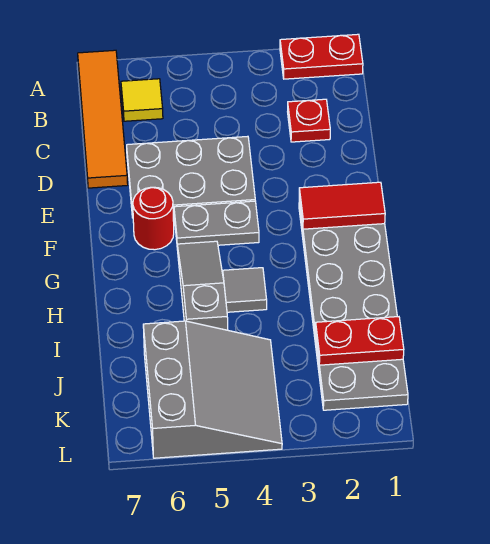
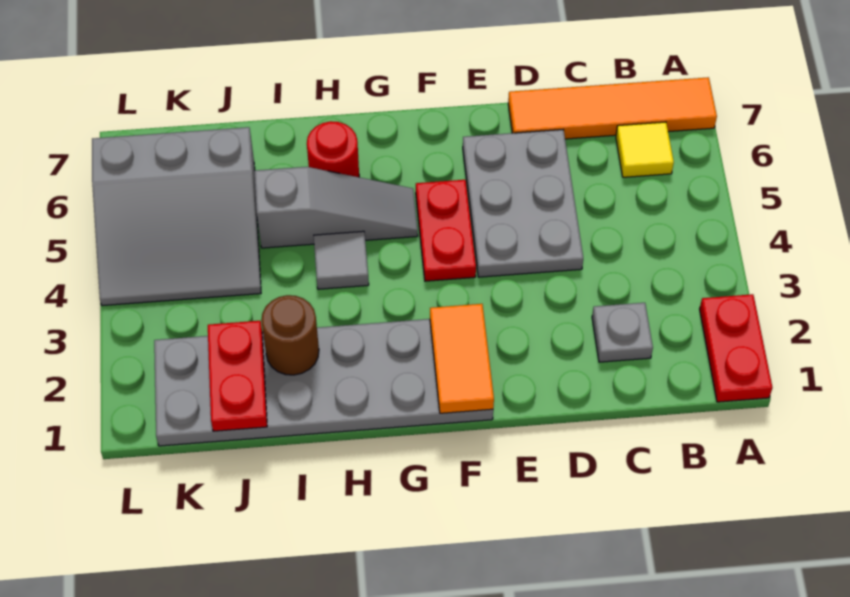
red 1x1 plate [288,99,330,142] -> grey 1x1 plate [592,303,653,362]
red 1x2 tile [299,182,385,229] -> orange 1x2 tile [430,304,494,413]
grey 1x2 plate [174,201,259,245] -> red 1x2 plate [416,180,476,281]
red 1x1 round brick [133,187,174,250] -> red 1x1 round brick moved to [307,121,359,177]
none -> brown 1x1 round brick [261,295,319,375]

